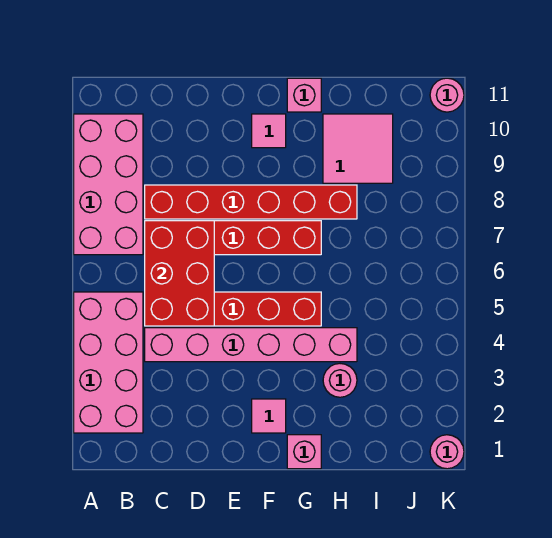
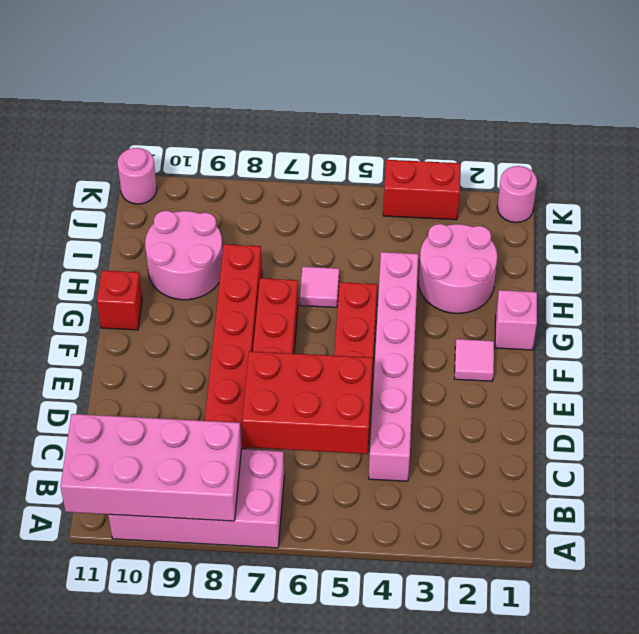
pink 2x4 brick [74,292,143,433] -> pink 2x4 brick moved to [60,414,242,521]
pink 1x1 tile [252,114,286,148] -> pink 1x1 tile moved to [300,267,339,307]
pink 1x1 brick [287,78,321,112] -> red 1x1 brick [97,270,142,330]
pink 1x1 round brick [323,364,357,397] -> pink 2x2 round brick [419,224,497,313]
pink 2x2 tile [323,114,393,183] -> pink 2x2 round brick [145,211,223,300]
none -> red 1x2 brick [383,160,461,220]

